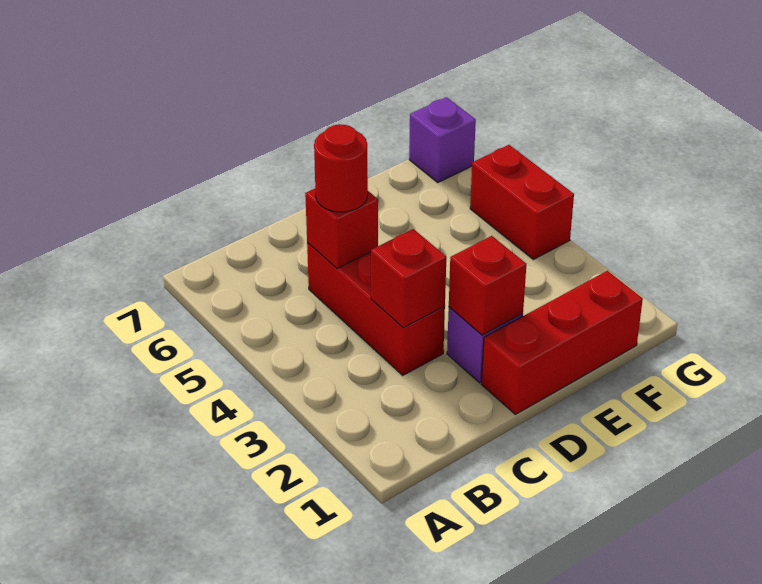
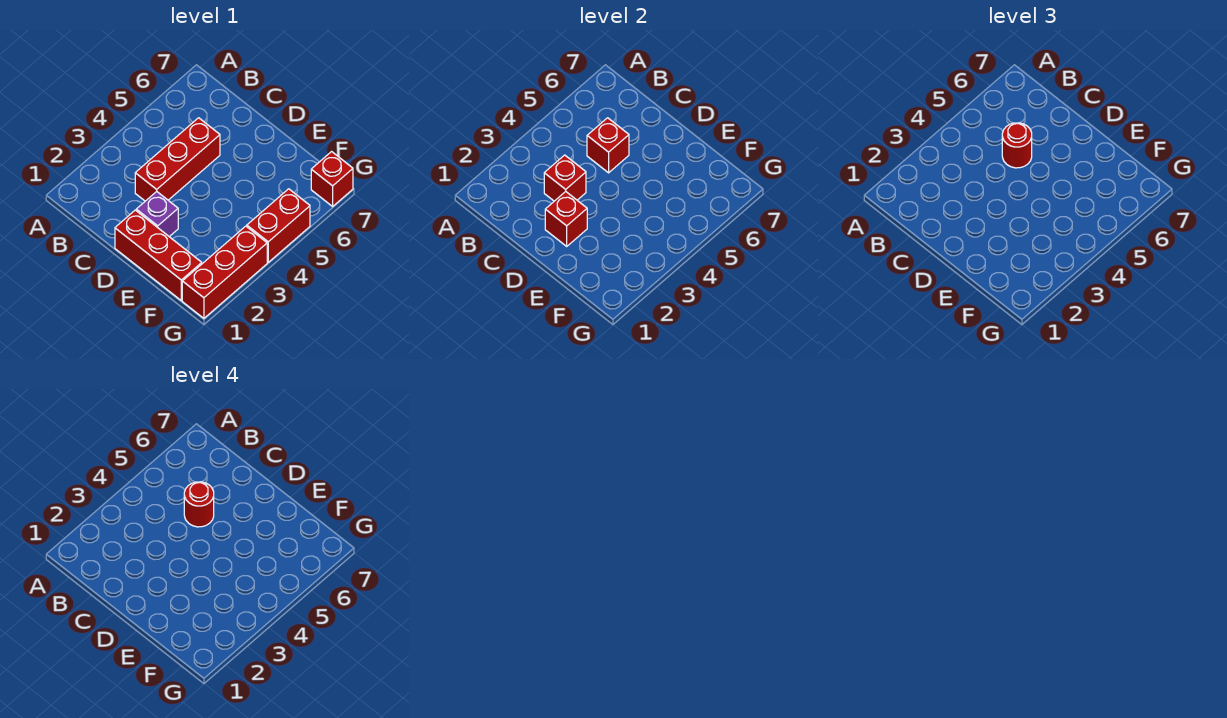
none -> red 1x1 round brick [184,482,214,527]
none -> red 1x3 brick [182,226,267,318]
purple 1x1 brick [409,97,476,182] -> red 1x1 brick [311,152,353,206]

